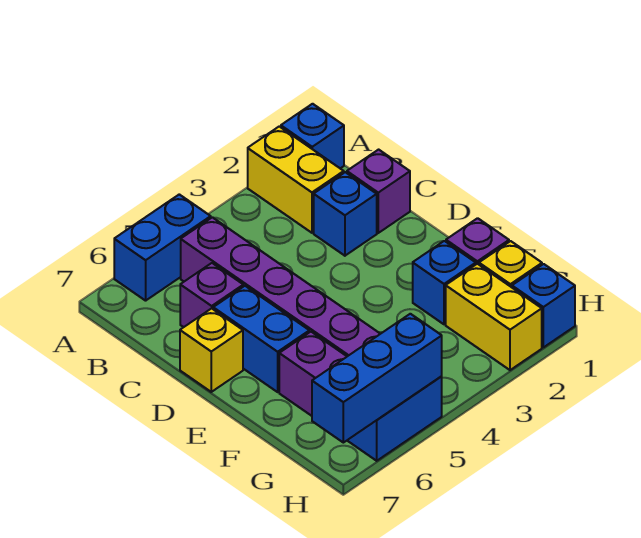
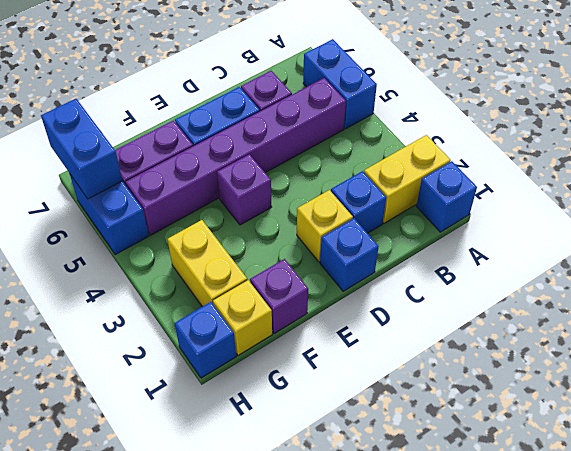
purple 1x1 brick [347,150,410,233] -> purple 1x1 brick moved to [217,154,272,225]
yellow 1x1 brick [180,308,243,392] -> yellow 1x1 brick moved to [297,190,353,262]
blue 1x1 brick [413,241,476,324] -> blue 1x1 brick moved to [320,218,379,291]
yellow 1x2 brick [446,264,542,370] -> yellow 1x2 brick turned to [167,220,247,307]
blue 1x3 brick [312,314,442,443] -> blue 1x2 brick [41,99,122,199]

